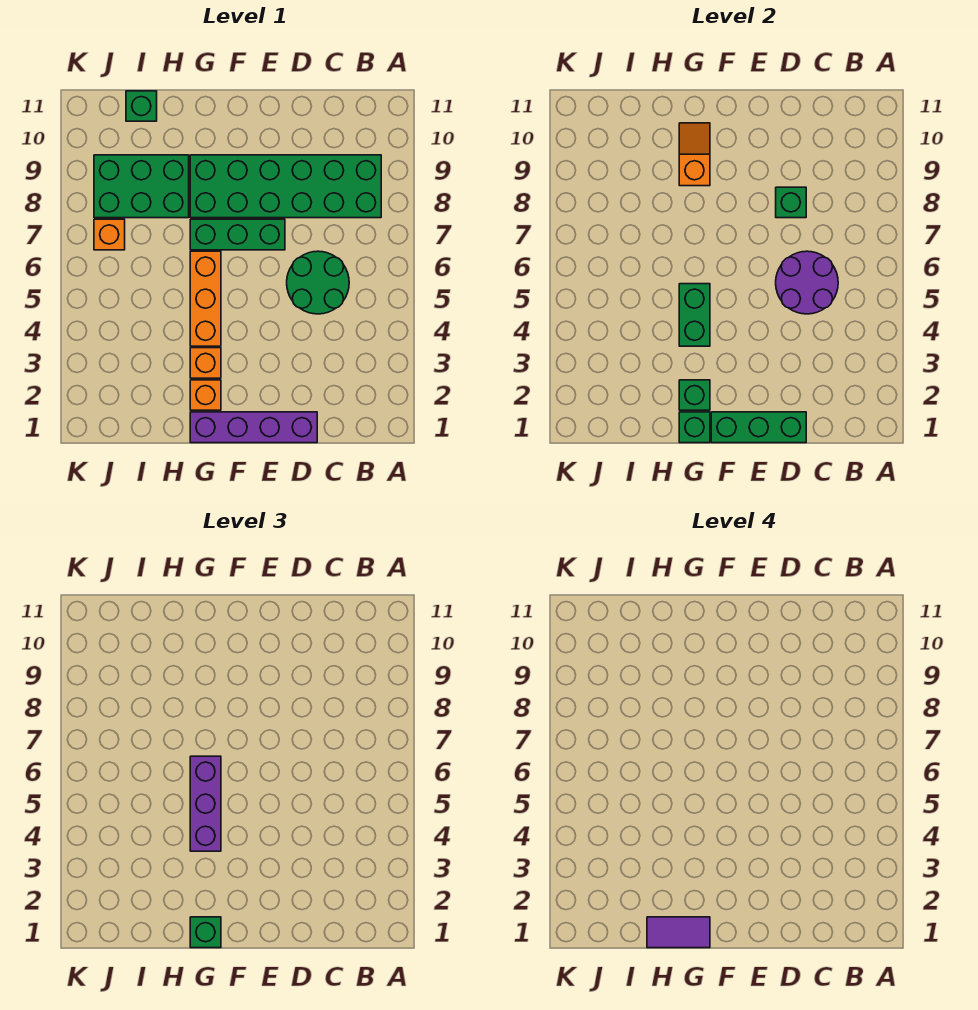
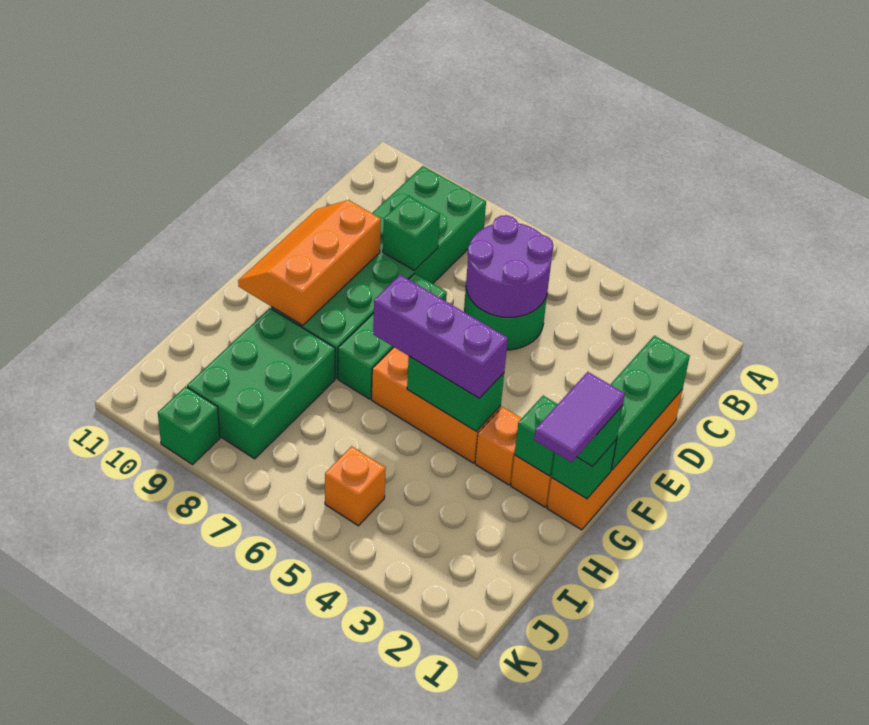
purple 1x4 brick [190,412,317,443] -> orange 1x4 brick [547,389,683,530]
orange 1x2 slope [679,123,710,186] -> orange 2x3 slope [238,200,381,326]
green 1x1 brick [126,91,157,121] -> green 1x1 brick moved to [158,386,220,465]
orange 1x1 brick [94,219,125,250] -> orange 1x1 brick moved to [325,446,386,526]

